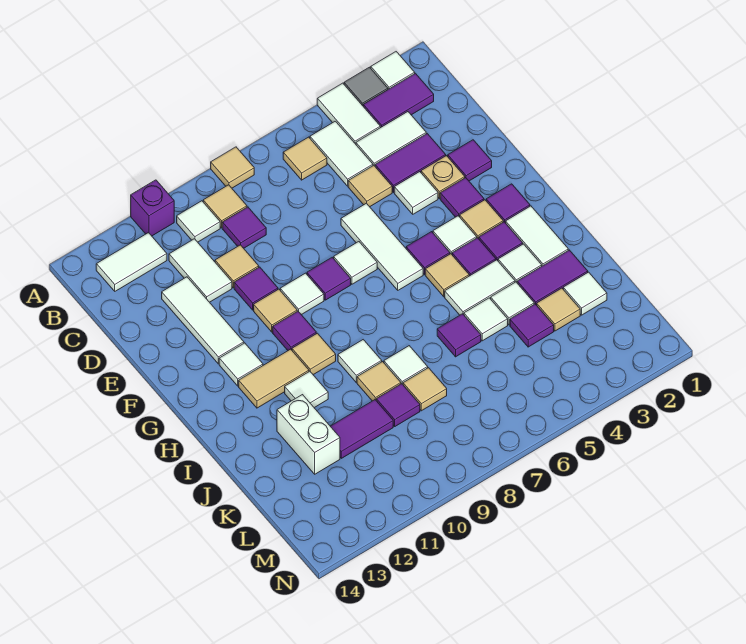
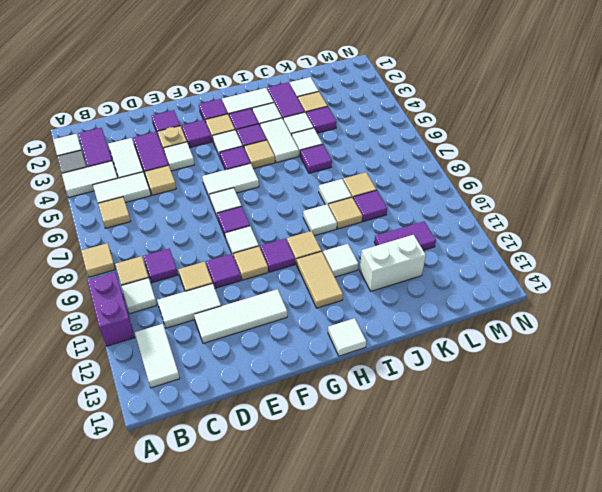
purple 1x1 brick [131,180,174,236] -> purple 1x2 brick [87,272,135,346]
white 1x3 tile [341,203,423,290] -> white 1x2 tile [202,163,259,199]
white 1x1 tile [219,343,263,386] -> white 1x1 tile moved to [328,318,366,356]
purple 1x2 tile [330,400,393,458] -> purple 1x2 tile turned to [374,221,436,250]

